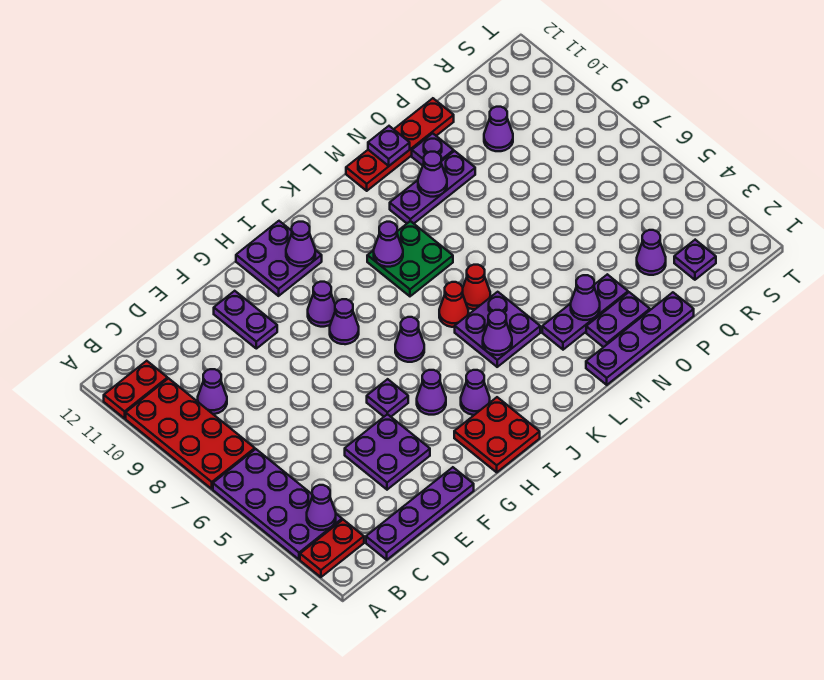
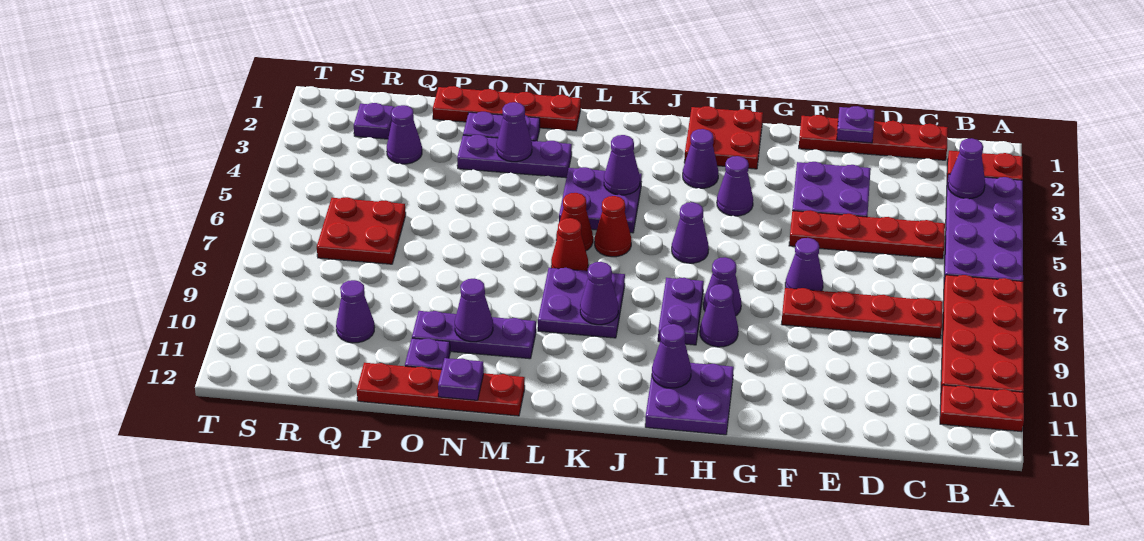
purple 1x4 plate [366,467,474,560] -> red 1x4 plate [799,115,948,160]
none -> red 1x4 plate [789,210,945,259]
none -> red 1x4 plate [782,288,943,338]
purple 1x1 cone [198,369,227,414] -> purple 1x1 cone moved to [785,238,823,291]
purple 1x2 plate [214,291,277,349] -> purple 1x2 plate moved to [658,278,704,345]
purple 1x1 plate [367,379,408,417] -> purple 1x1 plate moved to [837,106,875,143]
green 2x2 plate [367,221,453,296] -> purple 2x2 plate [538,268,625,338]
none -> red 1x1 cone [551,218,588,271]
purple 1x4 plate [586,292,694,385] -> red 1x4 plate [433,86,581,131]
none -> red 2x2 plate [317,197,406,264]

